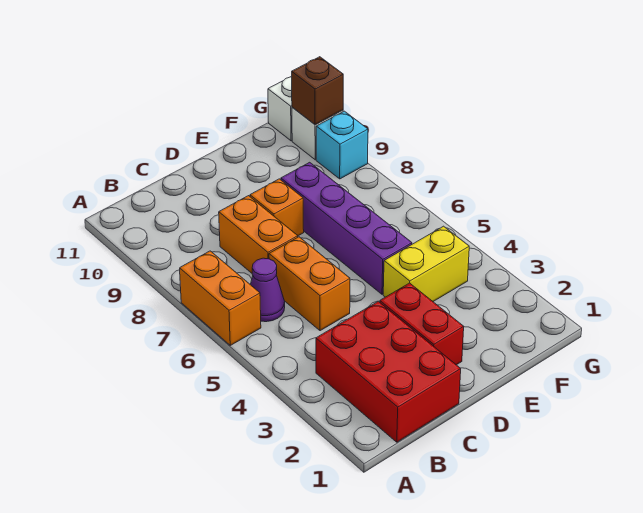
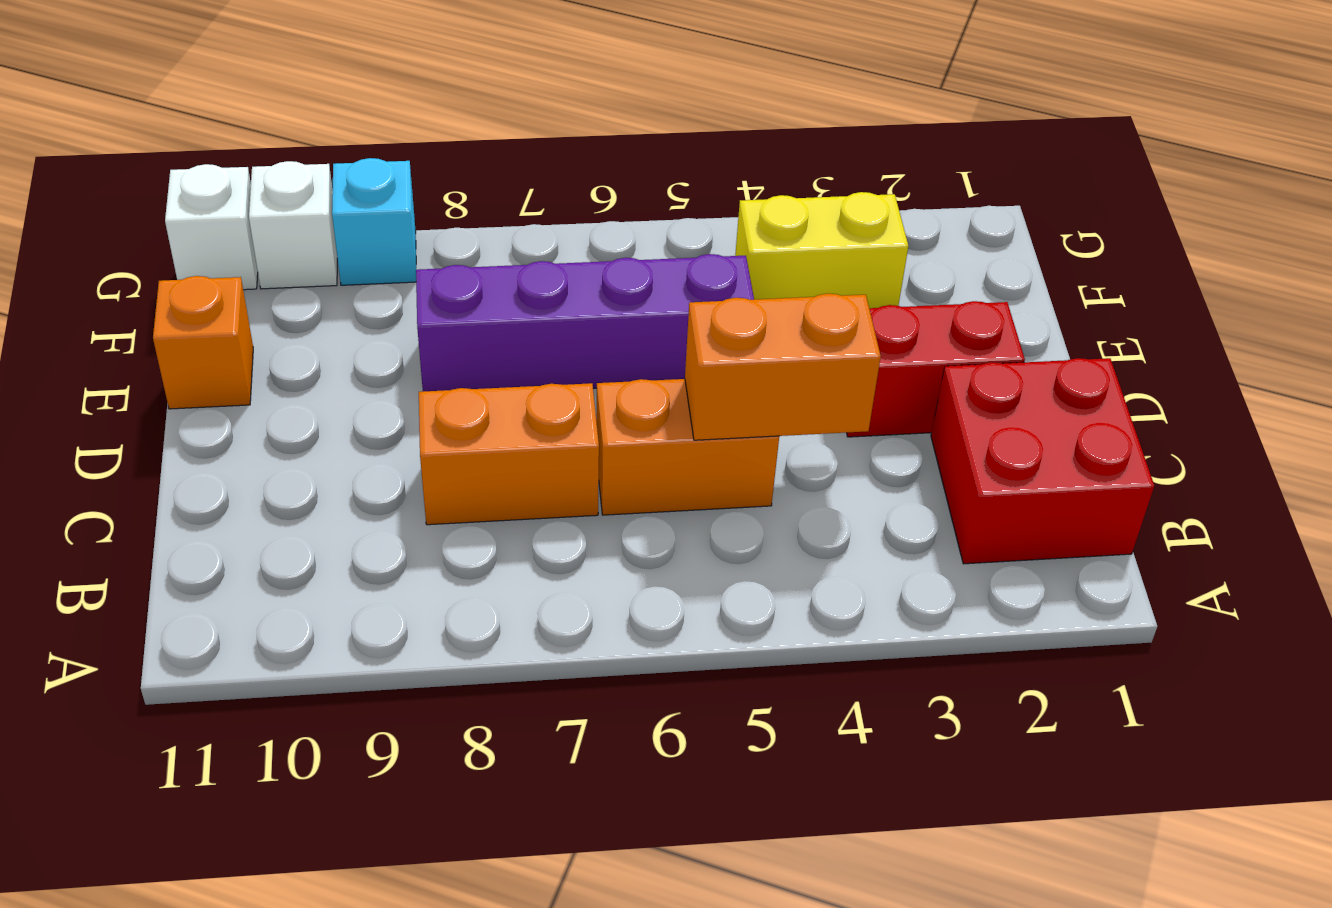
orange 1x2 brick [180,251,261,345] -> orange 1x2 brick moved to [685,294,881,440]
red 2x3 brick [316,301,461,442] -> red 2x2 brick [931,358,1154,564]
purple 1x1 cone [250,258,285,322] -> none
orange 1x1 brick [250,179,304,236] -> orange 1x1 brick moved to [153,276,253,409]
yellow 1x2 brick [383,226,469,301] -> yellow 1x2 brick turned to [735,192,908,308]
brown 1x1 brick [291,57,343,125] -> none

